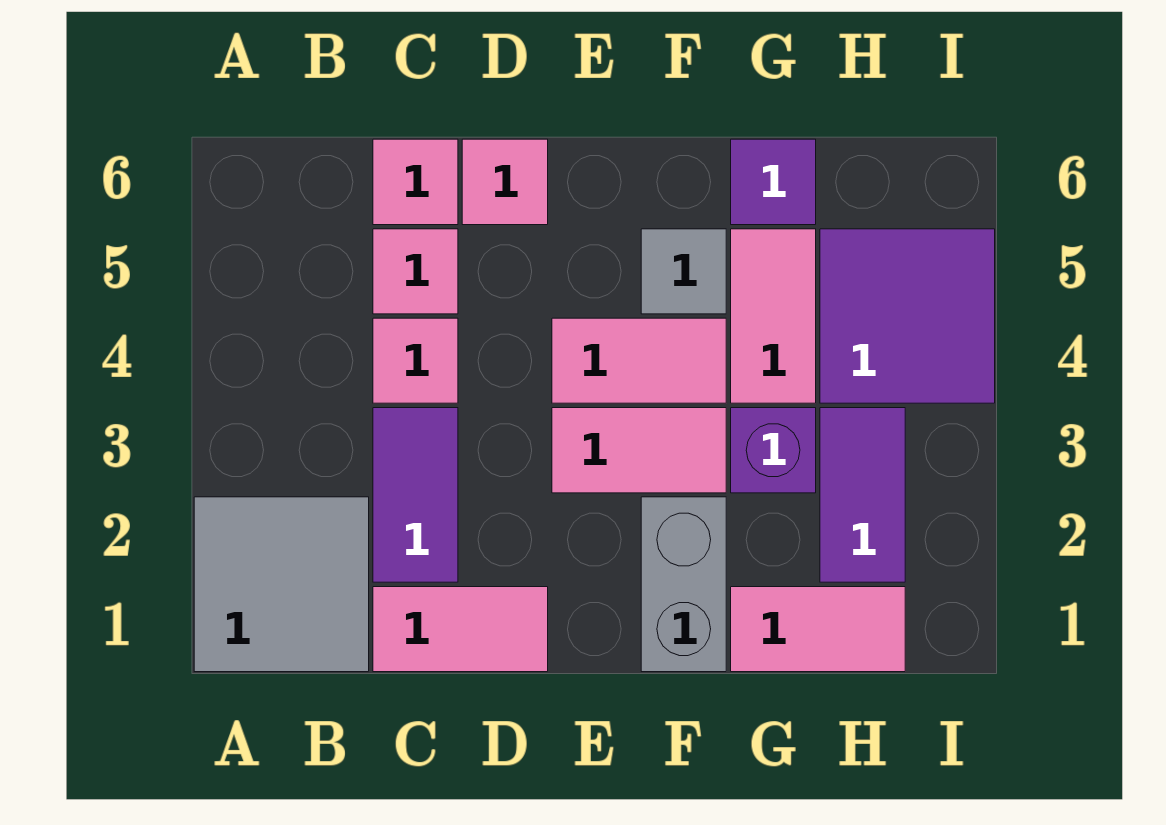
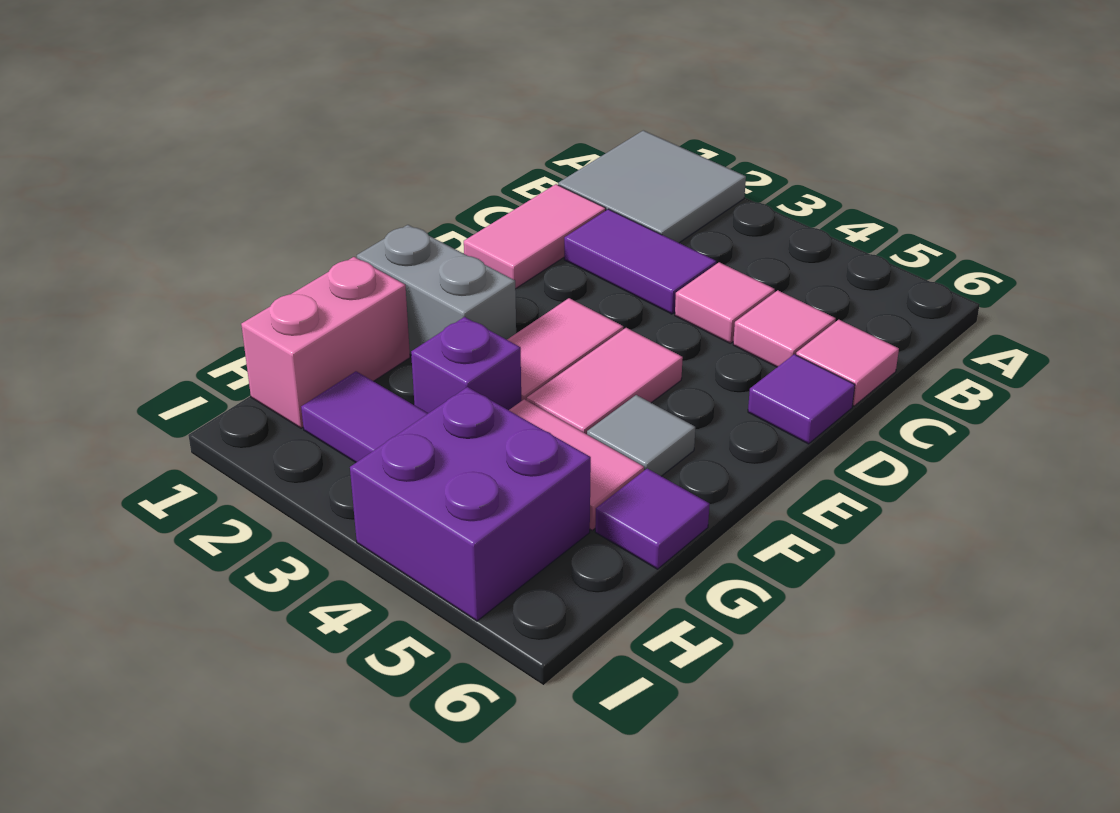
pink 1x1 tile [462,139,548,225] -> purple 1x1 tile [748,354,855,444]
pink 1x2 tile [731,587,905,672] -> pink 1x2 brick [241,257,410,428]
purple 2x2 tile [820,229,995,403] -> purple 2x2 brick [350,387,591,621]

